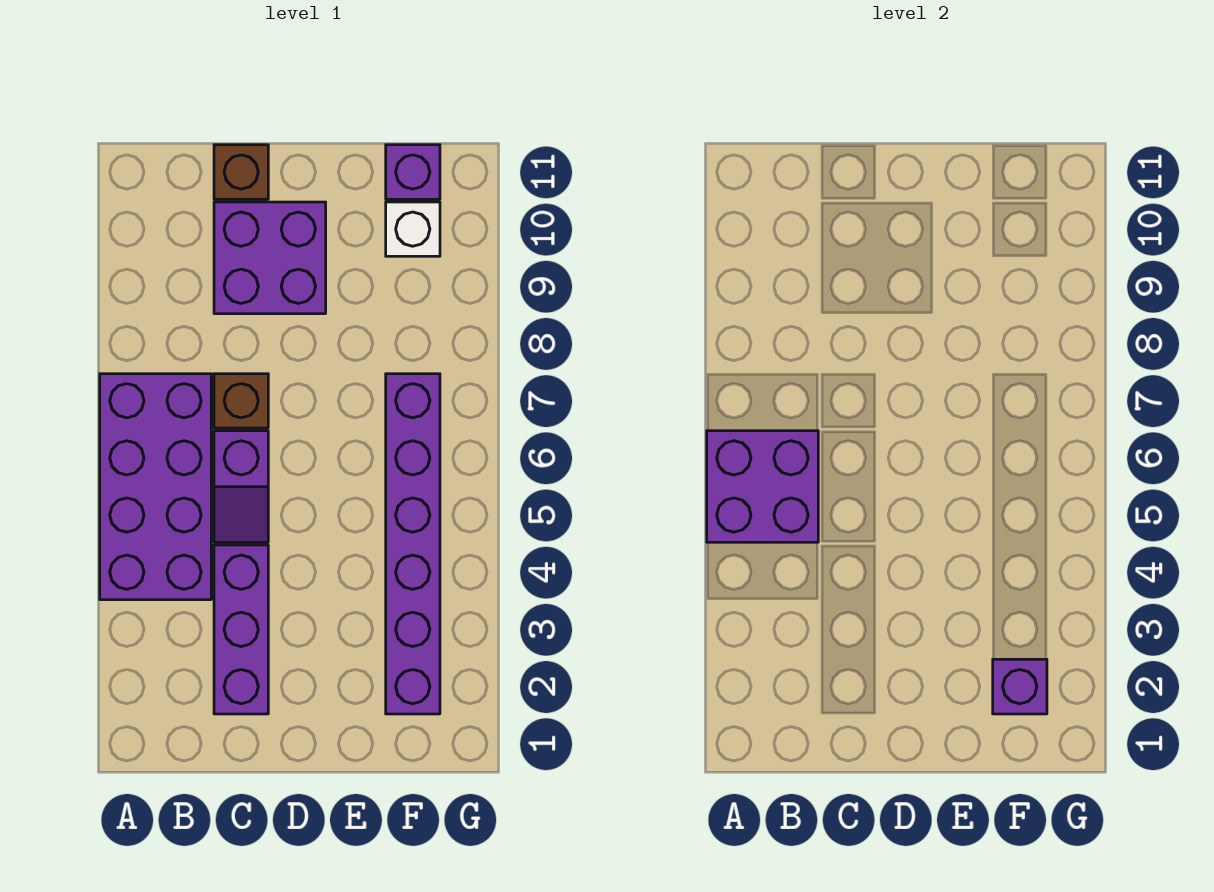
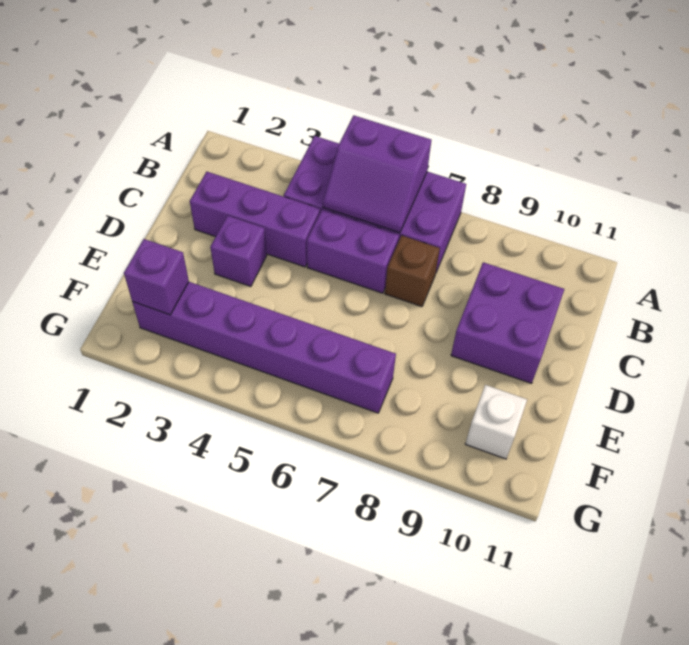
purple 2x2 brick [707,431,818,542] -> purple 2x2 slope [323,115,431,233]
purple 1x2 slope [214,431,268,542] -> purple 1x2 brick [307,209,399,293]
brown 1x1 brick [214,145,268,199] -> none
purple 1x1 brick [386,145,440,199] -> purple 1x1 brick moved to [210,216,267,287]

